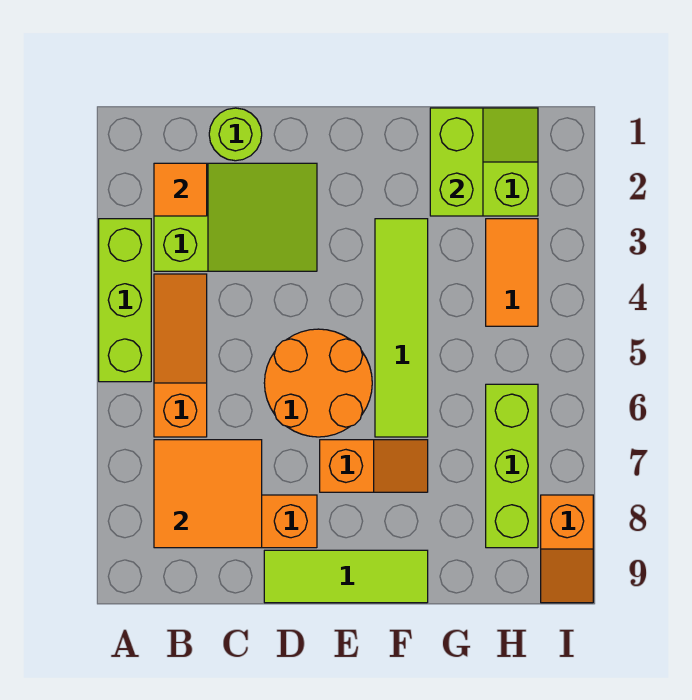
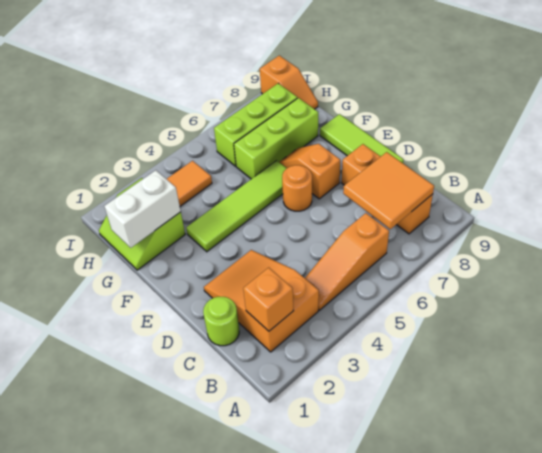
lime 1x3 brick [99,219,151,382] -> lime 1x3 brick moved to [234,98,318,179]
lime 2x3 slope [154,163,317,271] -> orange 2x3 slope [204,250,319,352]
orange 1x1 tile [154,163,207,216] -> orange 1x1 brick [243,268,293,331]
orange 2x2 round brick [264,329,372,437] -> orange 1x1 round brick [282,165,312,211]
lime 1x2 brick [430,108,483,216] -> white 1x2 brick [104,170,181,248]
orange 1x2 slope [541,495,593,603] -> orange 1x2 slope turned to [260,55,318,109]

